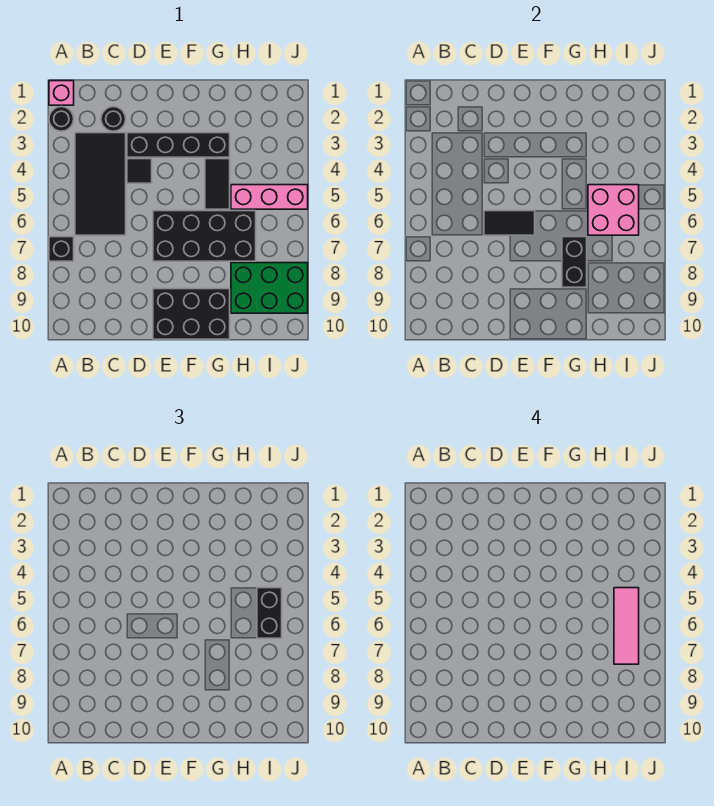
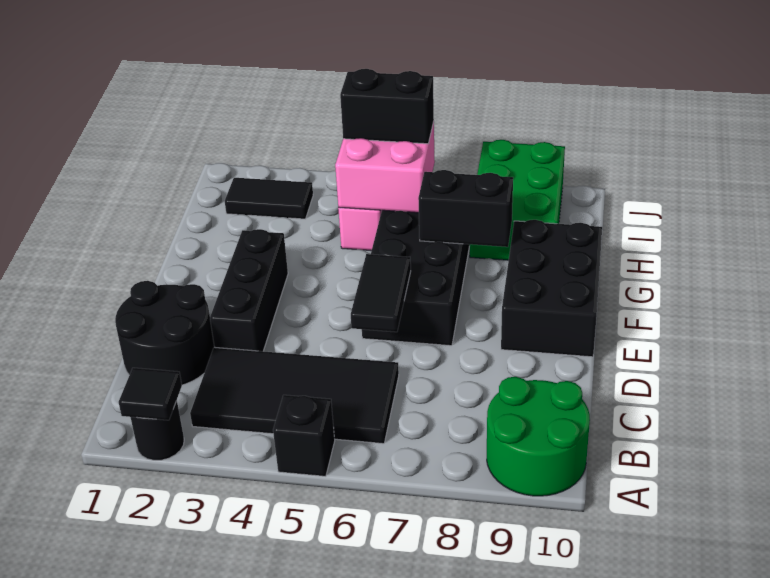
pink 1x1 brick [49,81,74,105] -> none
black 1x1 brick [49,237,74,261] -> black 1x1 brick moved to [273,395,335,476]
none -> green 2x2 round brick [487,377,590,496]
black 1x1 round brick [101,107,126,131] -> black 2x2 round brick [115,281,214,385]
black 1x4 brick [127,133,230,157] -> black 1x3 brick [210,229,288,351]
black 1x1 tile [127,159,152,183] -> black 1x1 tile moved to [119,368,182,420]
black 1x2 tile [205,159,230,209] -> black 1x2 tile moved to [225,178,313,219]
pink 1x3 tile [614,588,639,664] -> none

